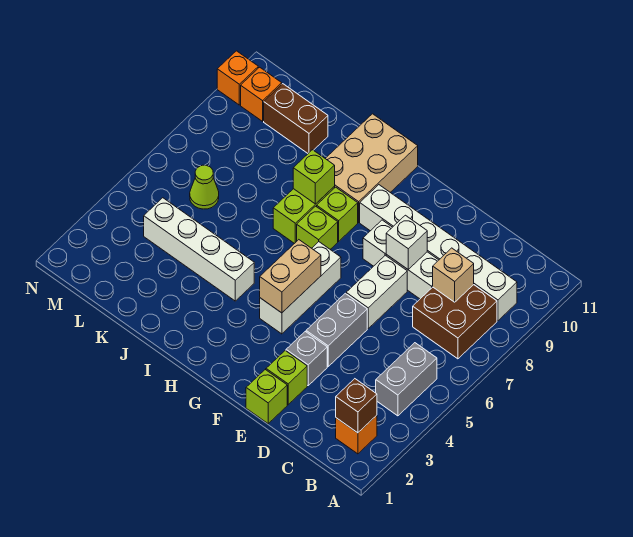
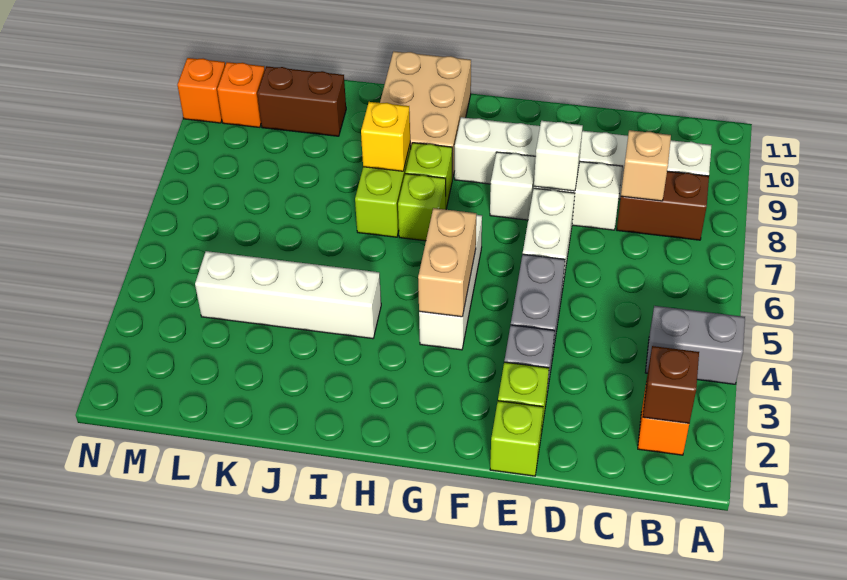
grey 1x2 brick [376,343,437,416] -> grey 1x2 brick turned to [645,306,745,384]
brown 2x2 brick [413,285,497,359] -> brown 1x2 brick [617,171,709,240]
lime 1x1 brick [293,150,335,204] -> yellow 1x1 brick [361,102,410,171]
lime 1x1 cone [190,165,219,209] -> none

